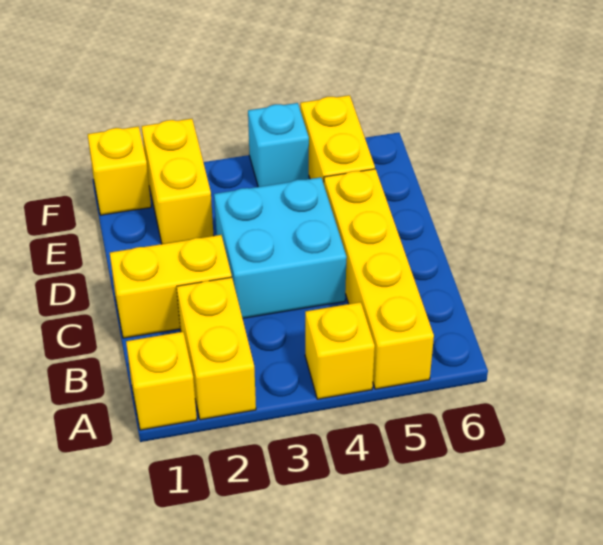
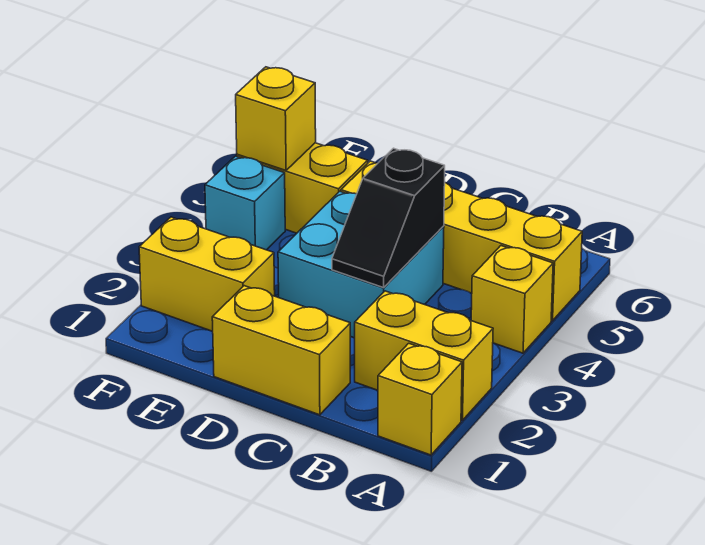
yellow 1x2 brick [110,235,232,338] -> yellow 1x2 brick turned to [212,286,350,415]
none -> black 1x2 slope [332,148,445,288]
yellow 1x1 brick [88,126,151,215] -> yellow 1x1 brick moved to [236,67,316,170]

